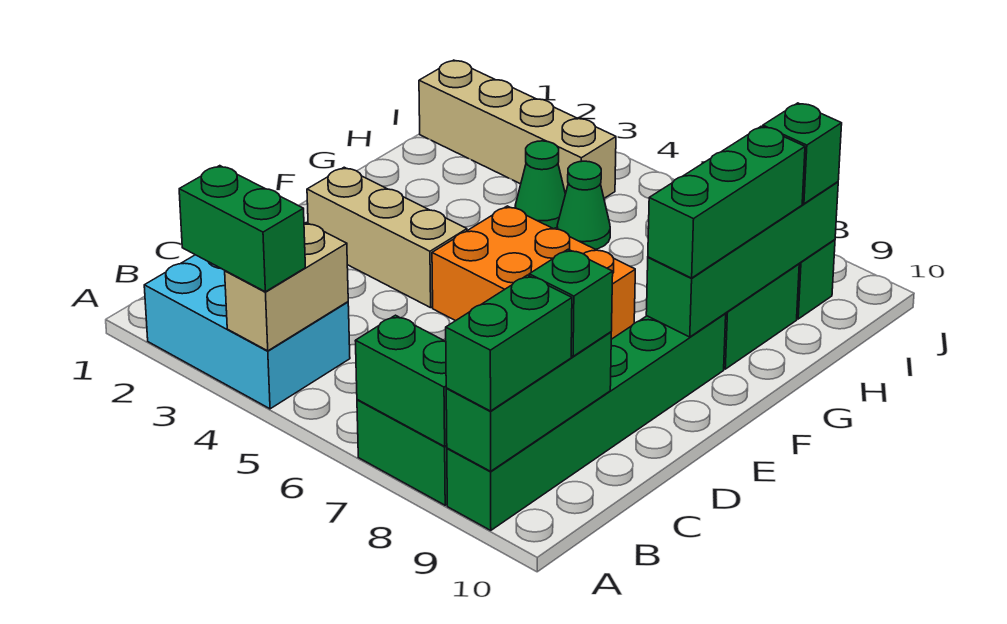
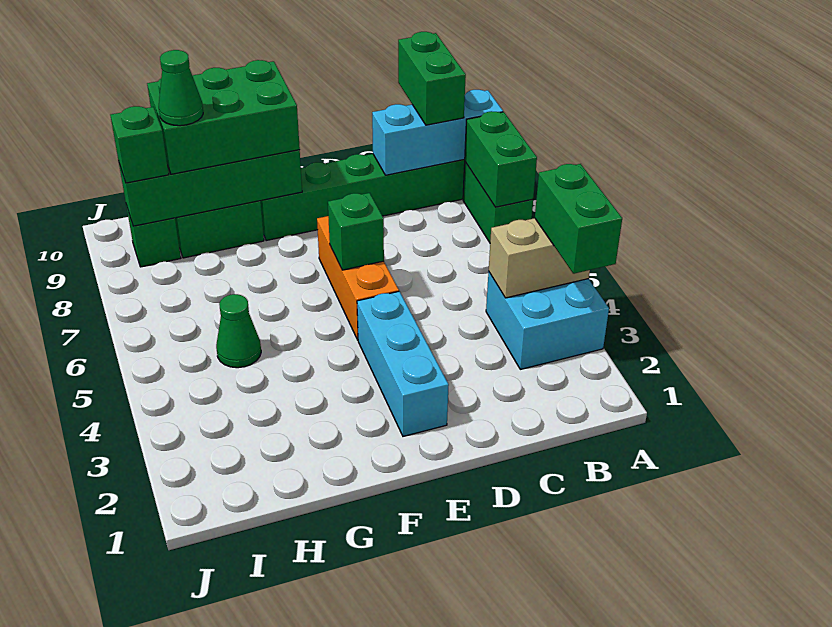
cyan 2x3 brick [144,255,350,409] -> cyan 2x2 brick [486,272,609,369]
green 1x3 brick [446,332,611,471] -> cyan 1x3 brick [372,90,503,175]
green 1x2 brick [446,275,572,411] -> green 1x2 brick turned to [398,32,466,125]
green 1x1 brick [529,249,613,356] -> green 1x1 brick moved to [328,193,384,270]
tan 1x3 brick [307,167,467,308] -> cyan 1x3 brick [357,291,449,436]
orange 2x3 brick [432,206,635,339] -> orange 1x3 brick [317,216,399,340]
green 1x3 brick [648,126,805,278] -> green 2x3 brick [147,60,300,174]
green 1x1 cone [515,141,565,229] -> green 1x1 cone moved to [159,50,203,126]
tan 1x4 brick [419,60,616,198] -> none

